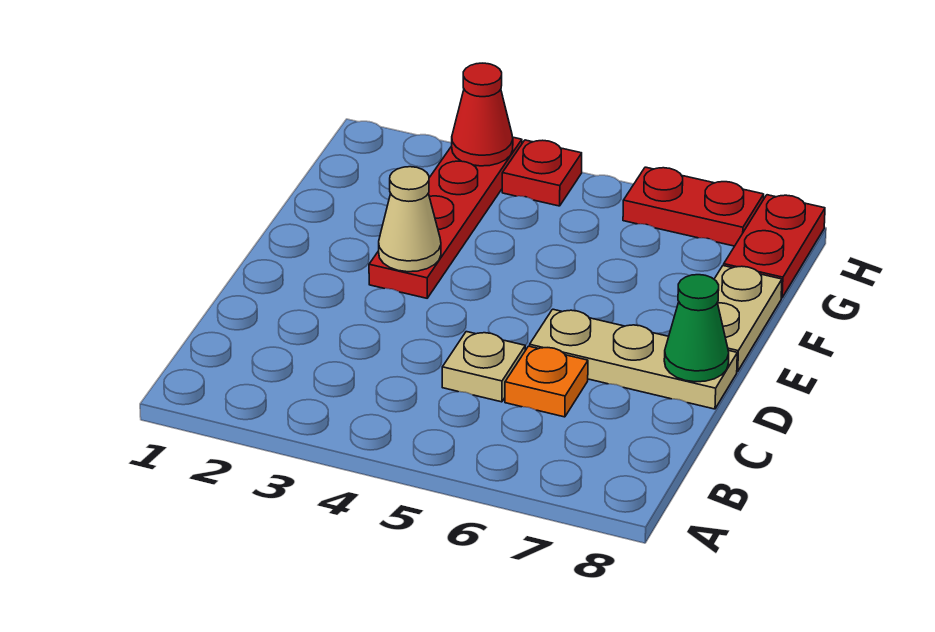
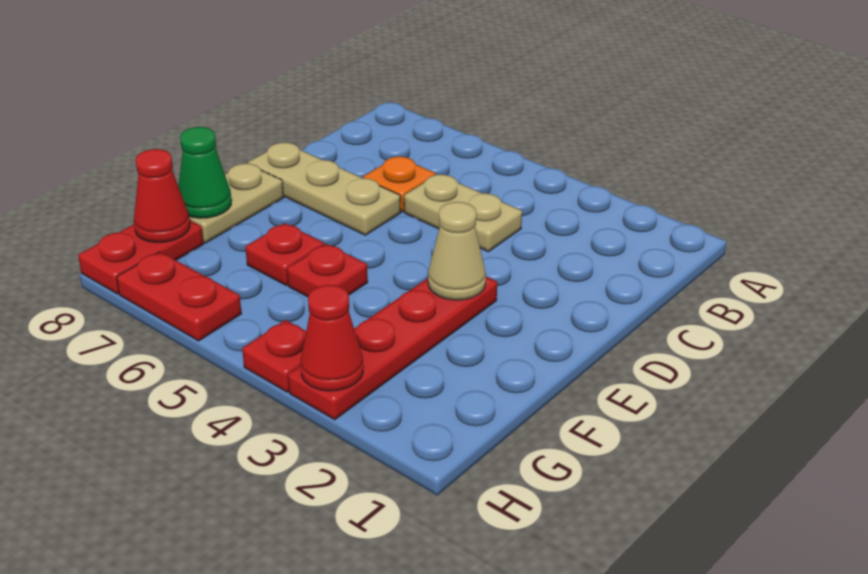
tan 1x1 plate [442,332,525,402] -> tan 1x2 plate [404,174,522,252]
green 1x1 cone [664,275,729,382] -> green 1x1 cone moved to [178,127,232,218]
none -> red 1x1 plate [287,244,368,297]
none -> red 1x1 plate [245,223,324,285]
none -> red 1x1 cone [134,149,190,243]

